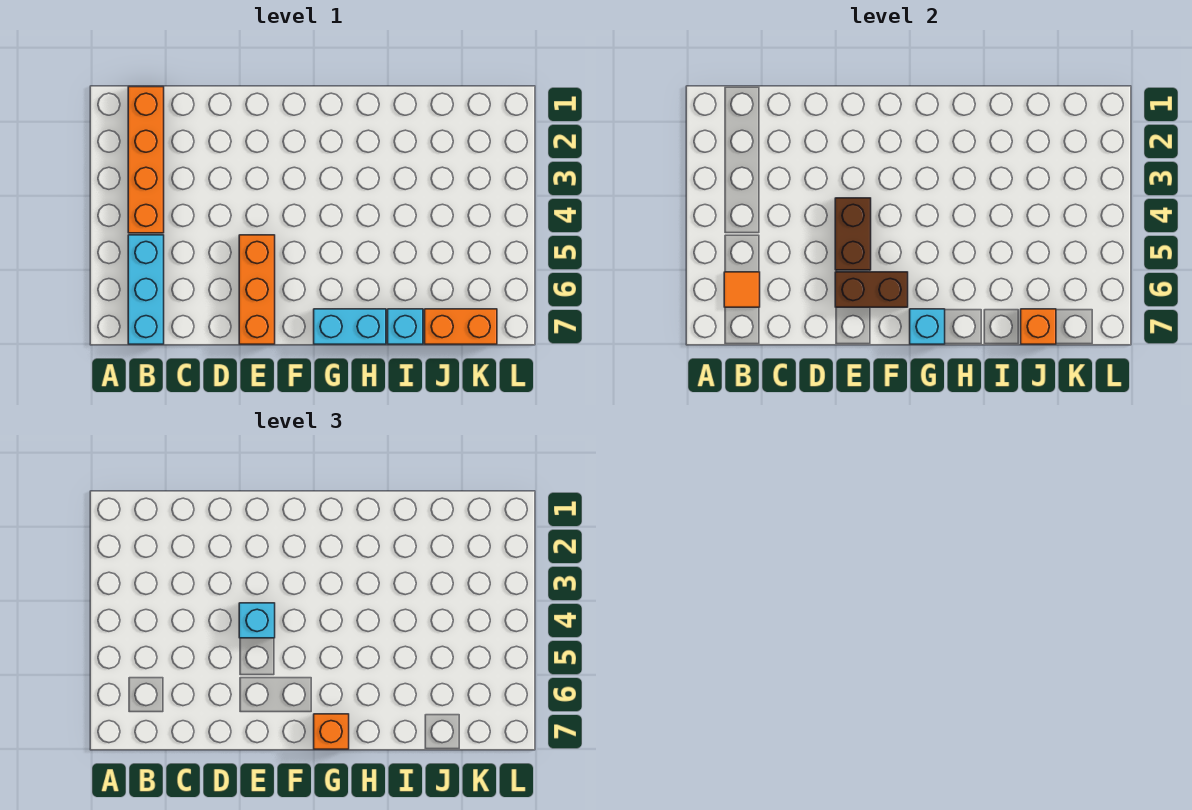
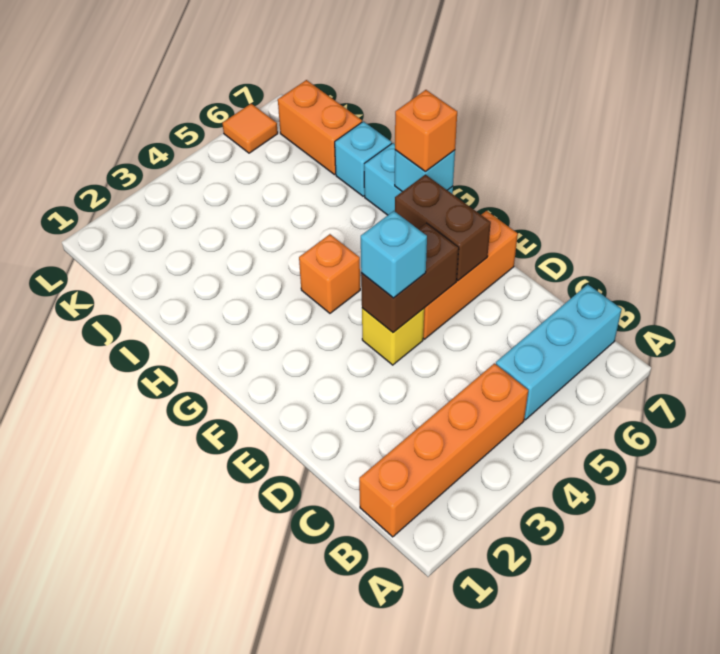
orange 1x1 tile [724,272,760,307] -> orange 1x1 tile moved to [222,104,278,153]
none -> yellow 1x1 brick [362,308,424,365]
orange 1x1 brick [1021,309,1056,344] -> orange 1x1 brick moved to [299,234,360,313]

